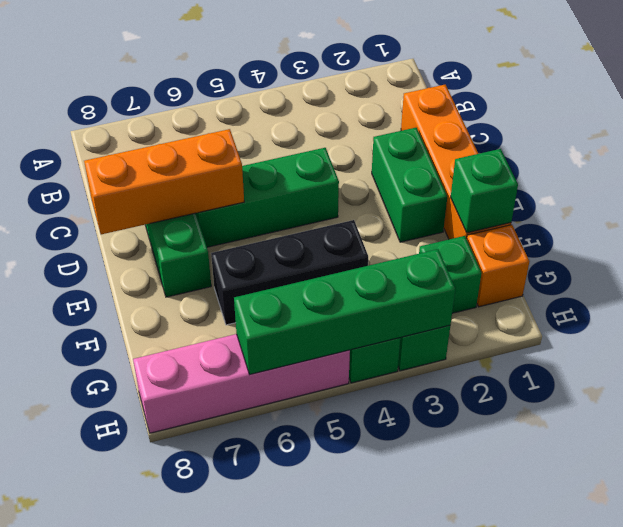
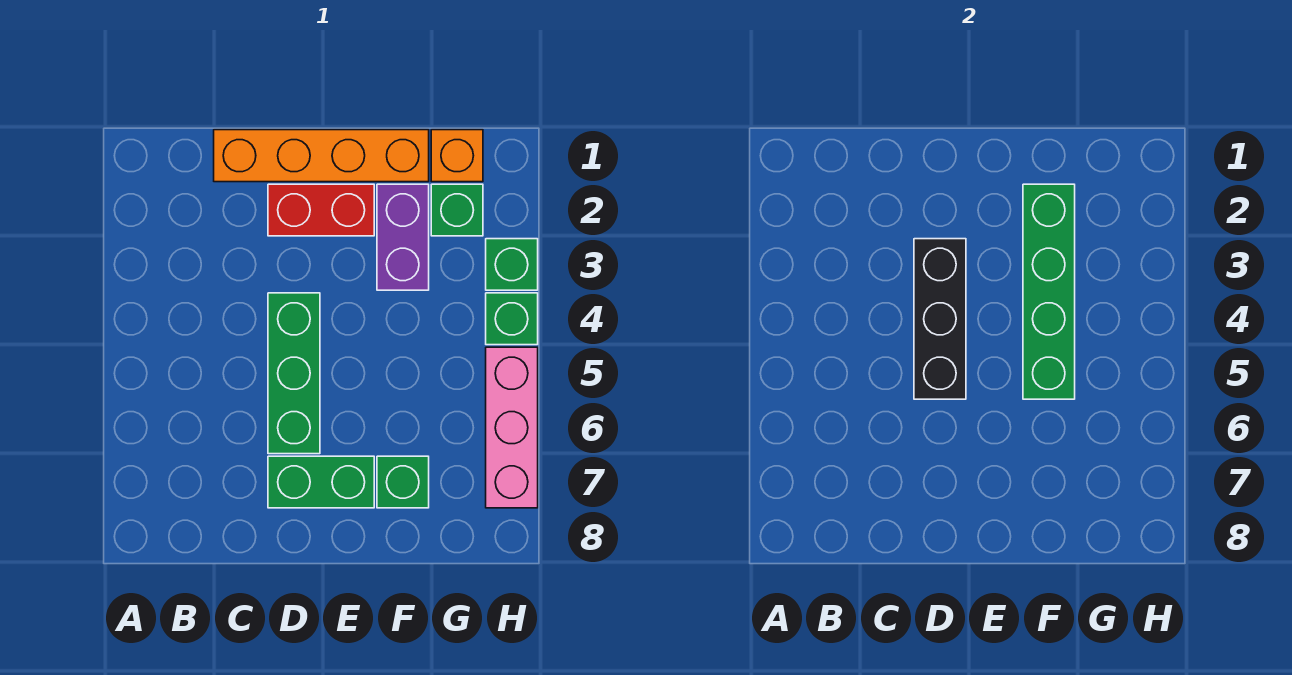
green 1x2 brick [372,128,447,242] -> red 1x2 brick [268,184,374,236]
orange 1x3 brick [84,129,244,234] -> none
green 1x1 brick [451,149,518,233] -> green 1x1 brick moved to [377,456,429,508]
none -> purple 1x2 brick [377,184,429,290]
black 1x3 brick [211,220,368,325] -> black 1x3 brick moved to [914,239,966,399]
green 1x4 brick [234,249,455,374] -> green 1x4 brick moved to [1023,184,1075,399]
pink 1x4 brick [133,334,350,433] -> pink 1x3 brick [486,347,538,508]

